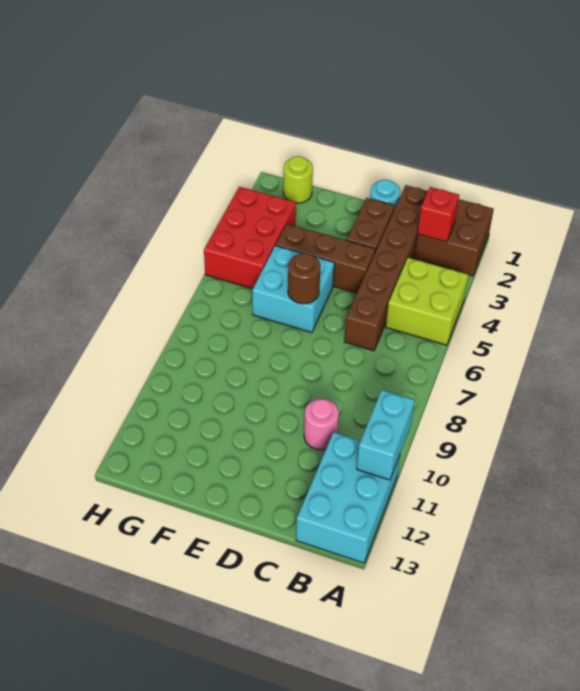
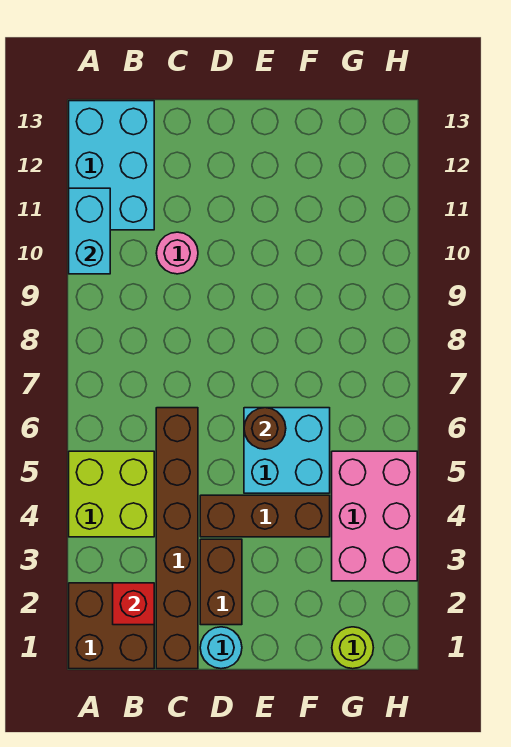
red 2x3 brick [204,187,296,289] -> pink 2x3 brick [332,451,417,581]

